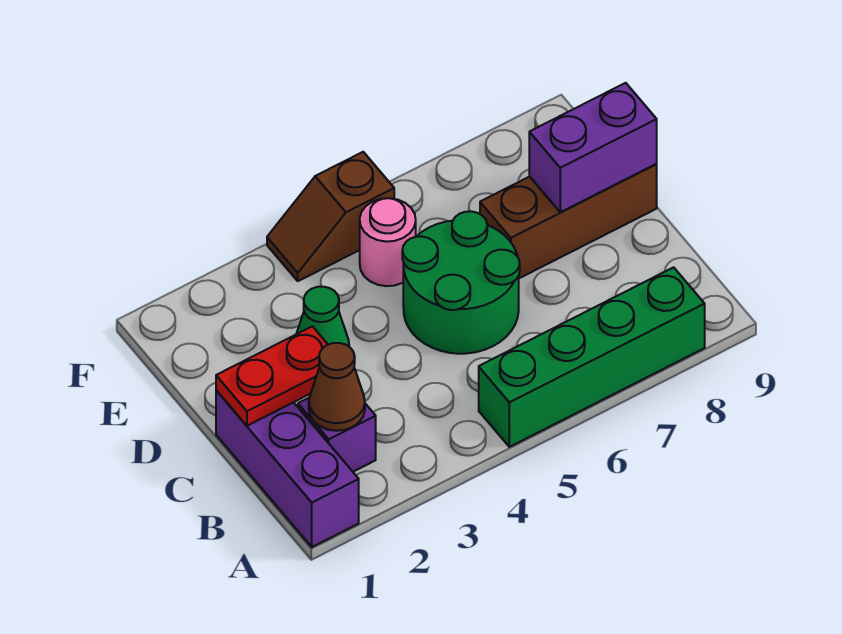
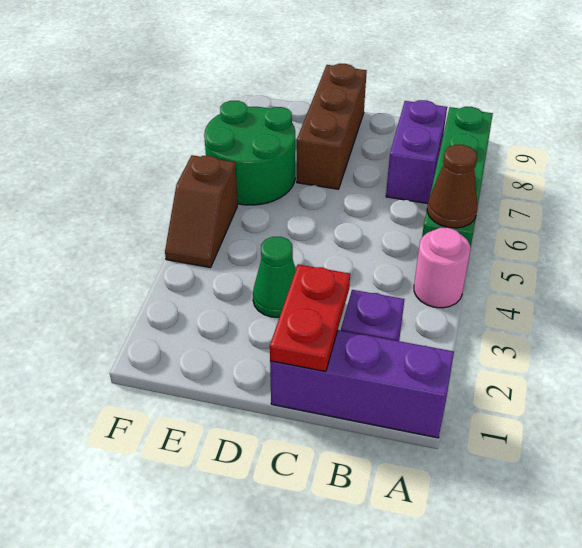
brown 1x1 cone [309,343,365,431] -> brown 1x1 cone moved to [427,145,478,228]
green 2x2 round brick [402,211,520,354] -> green 2x2 round brick moved to [204,101,295,205]
purple 1x2 brick [529,83,657,212] -> purple 1x2 brick moved to [386,100,447,204]
pink 1x1 round brick [360,198,416,286] -> pink 1x1 round brick moved to [414,227,471,308]

